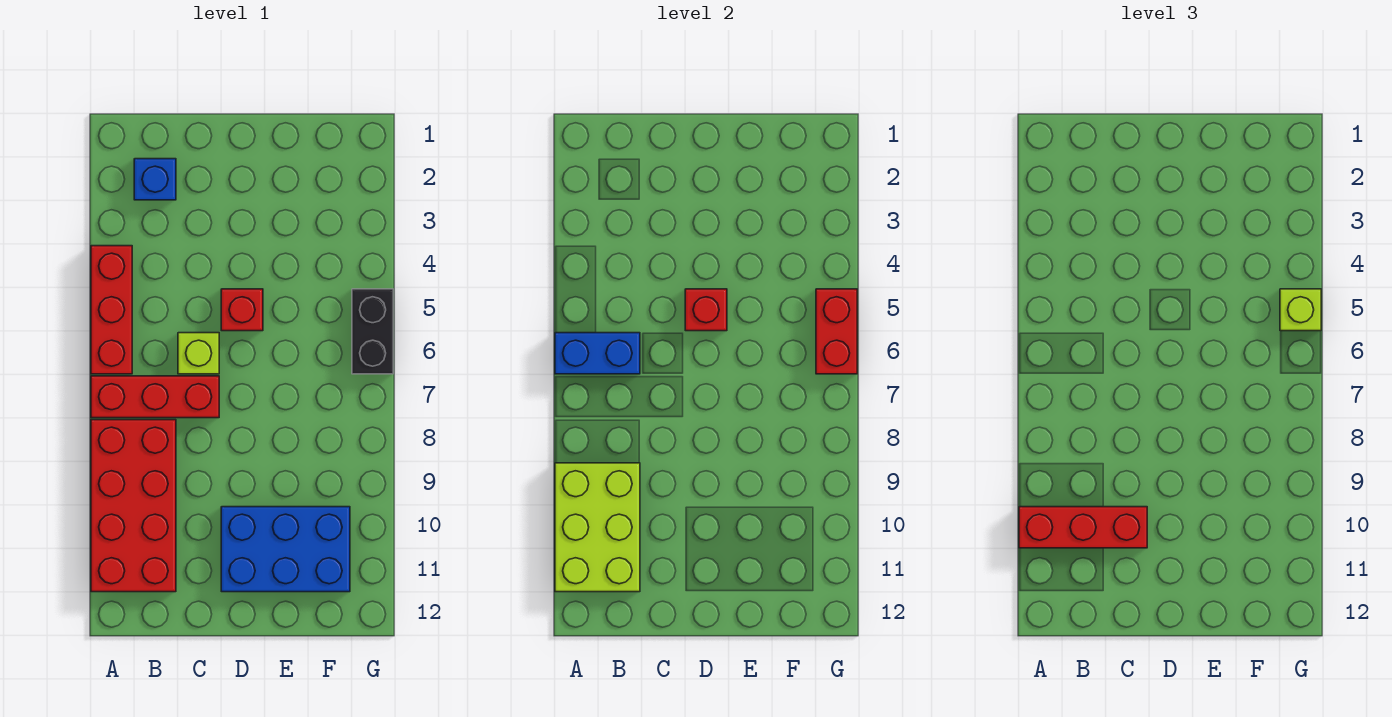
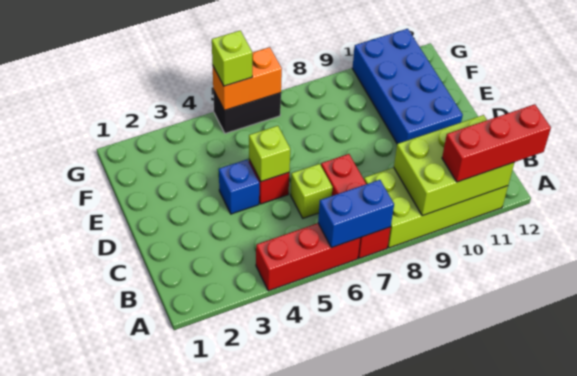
blue 1x2 brick [555,333,640,374] -> blue 1x2 brick turned to [318,180,394,248]
red 2x4 brick [91,420,176,592] -> lime 2x4 brick [364,168,508,248]
red 1x3 brick [1019,507,1147,548] -> red 1x3 brick turned to [442,104,551,182]
blue 1x1 brick [134,159,176,200] -> blue 1x1 brick moved to [219,159,259,214]
red 1x1 brick [685,289,727,331] -> lime 1x1 brick [249,126,290,182]
blue 2x3 brick [221,507,350,592] -> blue 2x4 brick [352,29,463,144]
red 1x2 brick [816,289,857,374] -> orange 1x2 brick [213,47,282,110]

